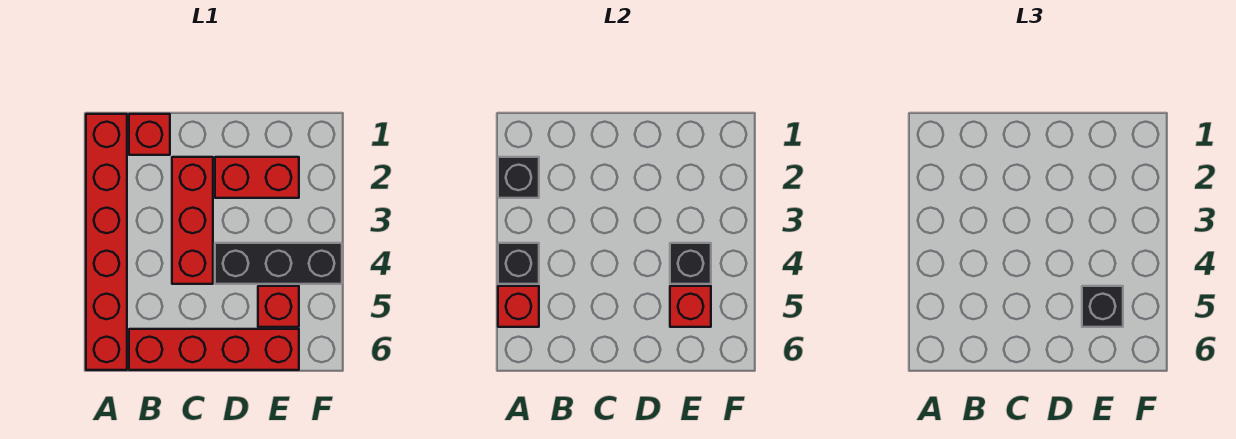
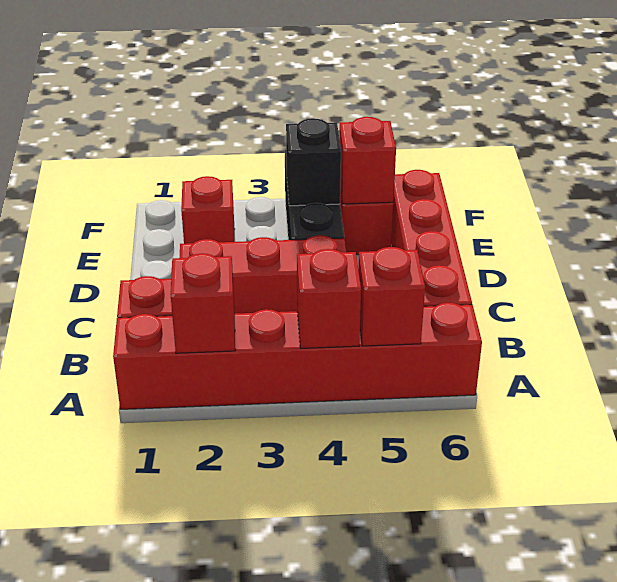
black 1x1 brick [498,157,539,198] -> red 1x1 brick [171,253,235,353]
black 1x1 brick [498,243,539,284] -> red 1x1 brick [297,249,361,348]
red 1x2 brick [215,157,299,198] -> red 1x1 brick [181,176,235,244]
black 1x1 brick [1082,286,1123,327] -> none

